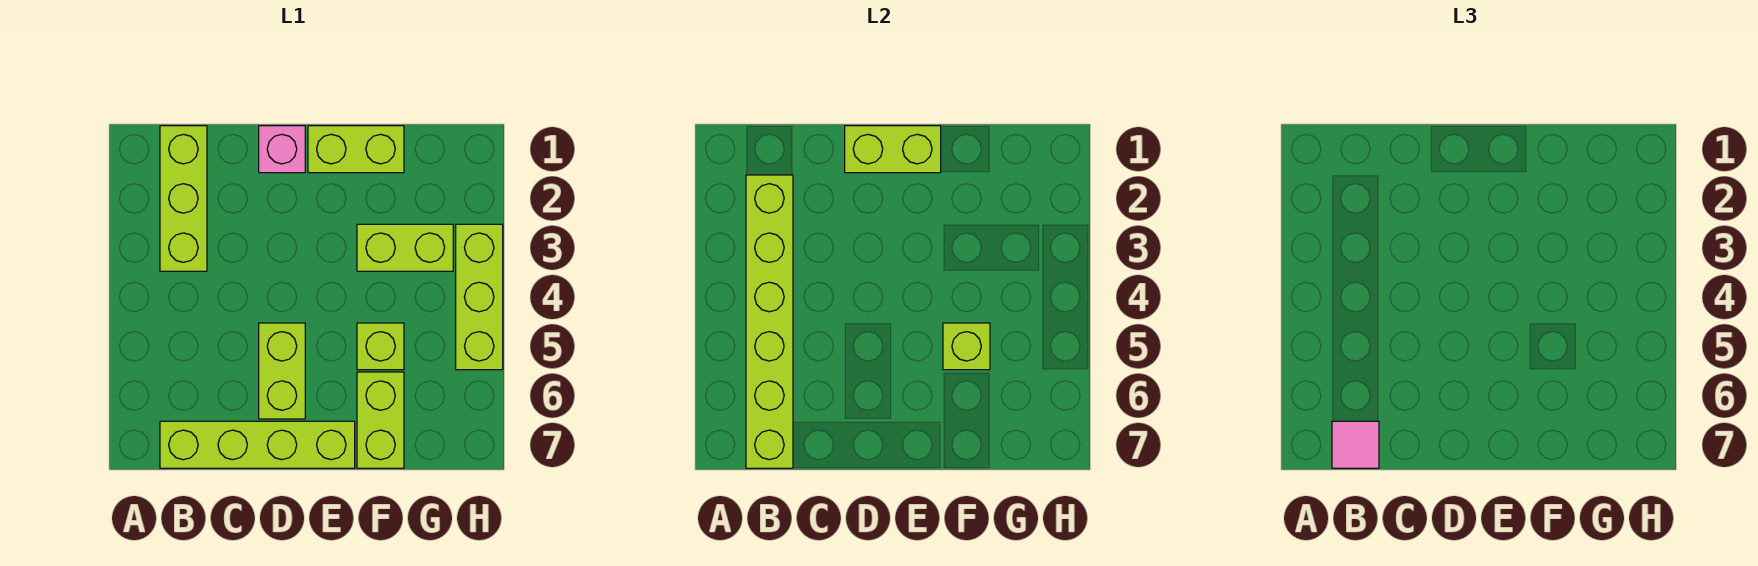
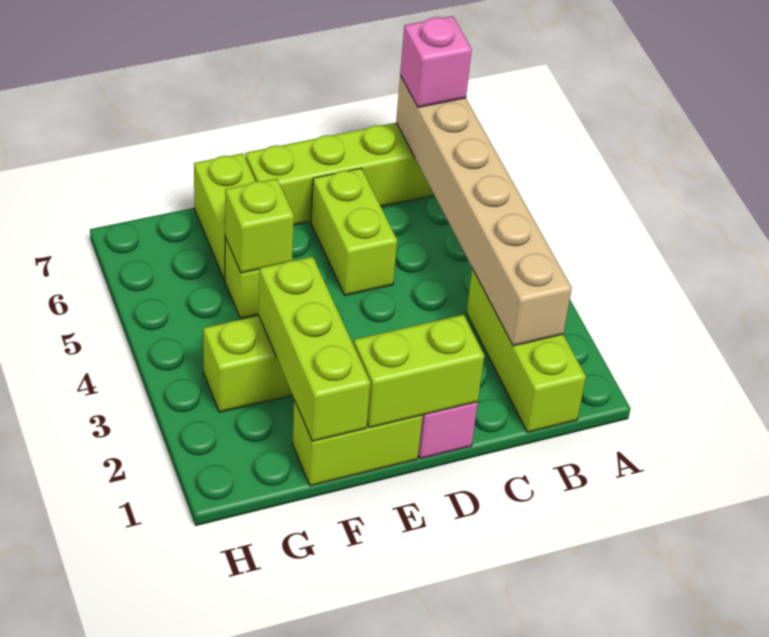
lime 1x6 brick [746,175,793,468] -> tan 1x6 brick [396,75,572,346]
pink 1x1 tile [1332,421,1379,468] -> pink 1x1 brick [400,16,472,107]
lime 1x3 brick [456,224,503,370] -> lime 1x3 brick moved to [259,257,370,441]

